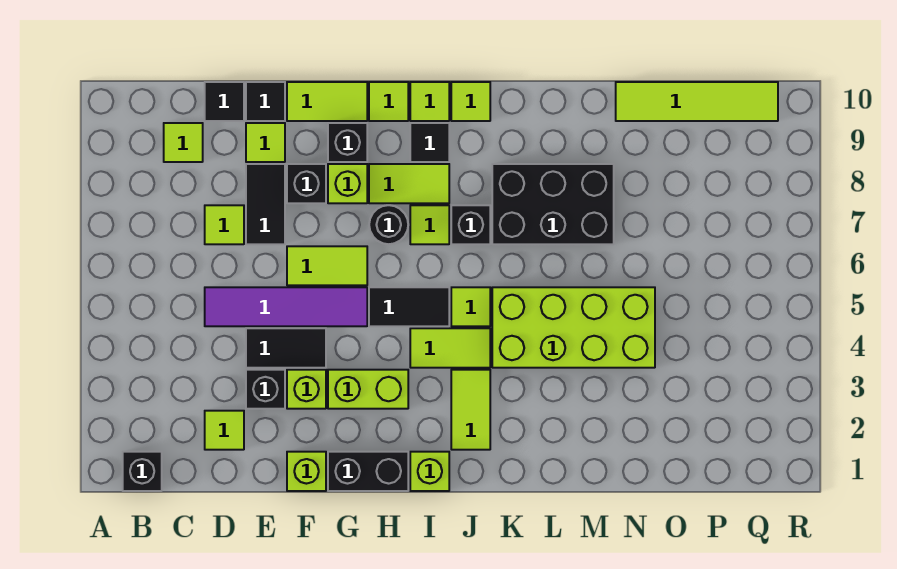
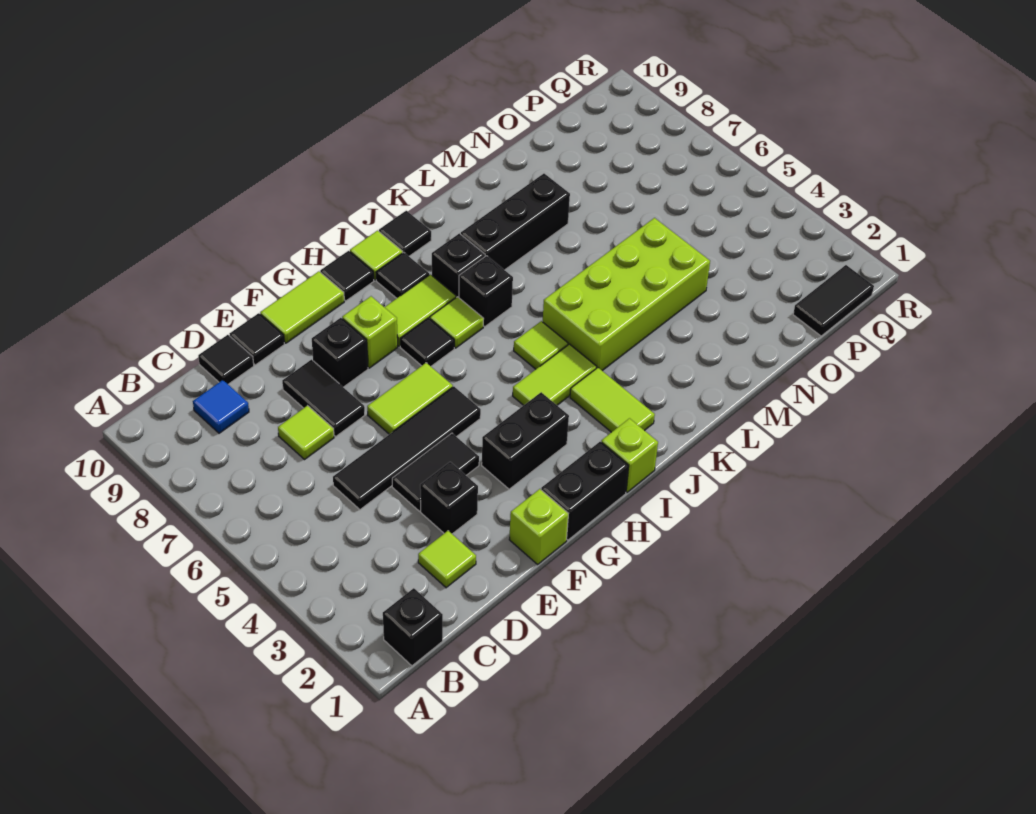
lime 1x1 tile [164,123,203,162] -> blue 1x1 tile [193,380,249,433]
purple 1x4 tile [205,287,367,326] -> black 1x4 tile [333,387,481,510]
lime 1x1 tile [246,123,285,162] -> none
lime 1x1 brick [287,370,326,409] -> none
lime 1x2 brick [328,370,408,409] -> black 1x2 brick [482,392,569,489]
black 1x1 brick [328,123,367,162] -> black 1x1 brick moved to [432,233,485,298]
black 1x2 tile [369,287,449,326] -> black 1x2 tile moved to [793,265,874,336]
black 1x1 round brick [369,205,408,244] -> black 1x1 tile [400,318,454,366]
lime 1x1 tile [369,82,408,121] -> black 1x1 tile [320,251,374,301]
lime 1x1 tile [451,82,490,121] -> black 1x1 tile [379,211,431,256]
black 2x3 brick [492,164,614,244] -> black 1x3 brick [461,174,570,270]
lime 1x4 tile [616,82,778,121] -> none

